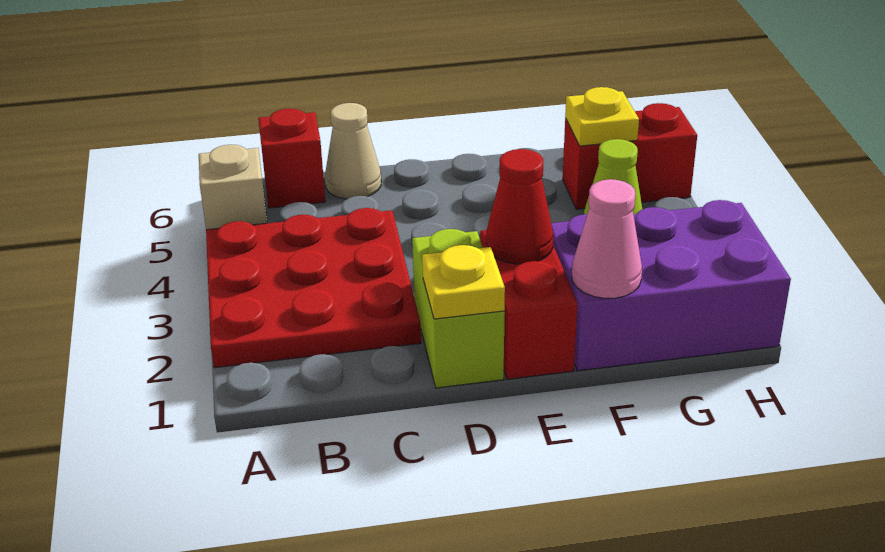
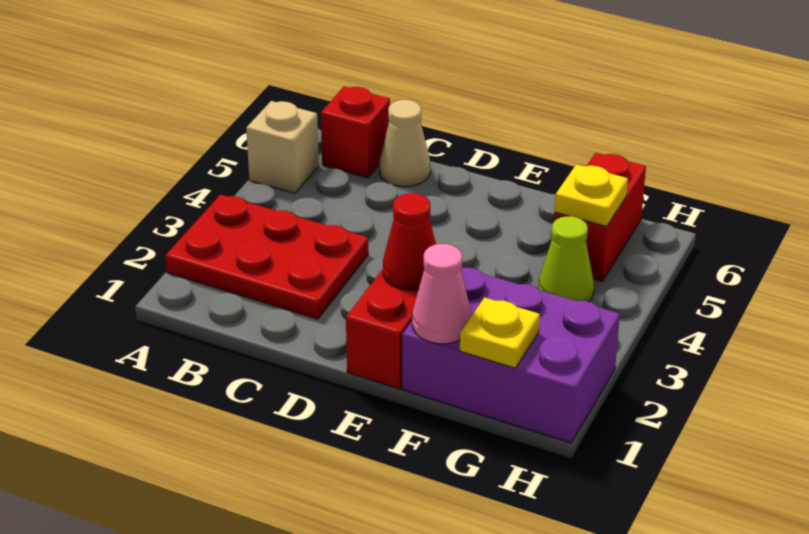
red 3x3 plate [206,208,421,368] -> red 2x3 plate [165,194,368,319]
lime 1x2 brick [412,229,505,388] -> none
yellow 1x1 plate [422,245,505,319] -> yellow 1x1 plate moved to [460,297,540,368]
red 1x2 brick [563,103,697,209] -> red 1x2 brick turned to [554,153,646,281]

